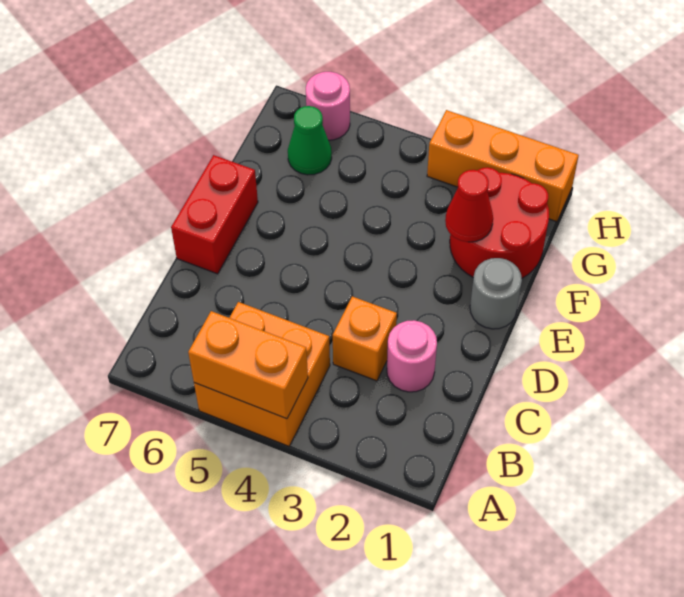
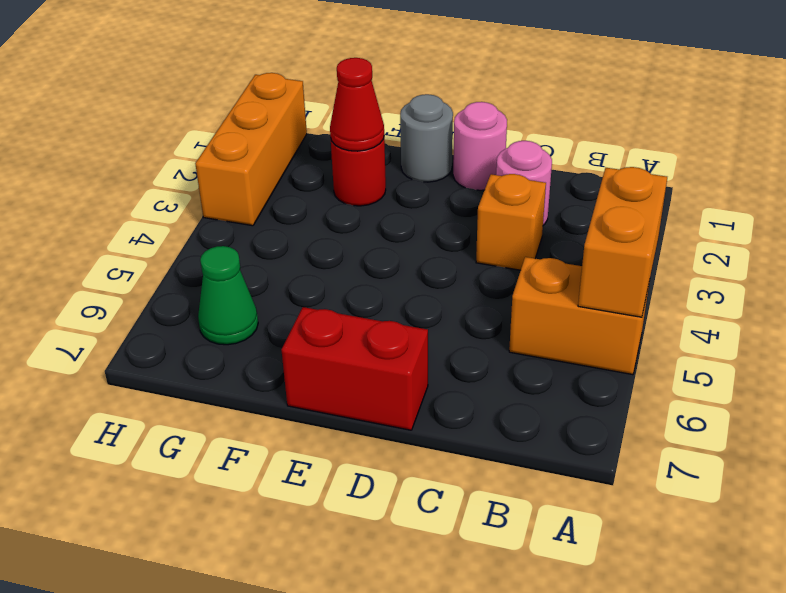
orange 2x2 brick [194,302,330,446] -> orange 1x2 brick [509,257,649,375]
red 2x2 round brick [450,167,549,278] -> red 1x1 round brick [331,139,386,206]
pink 1x1 round brick [306,72,350,140] -> pink 1x1 round brick moved to [453,102,507,190]

